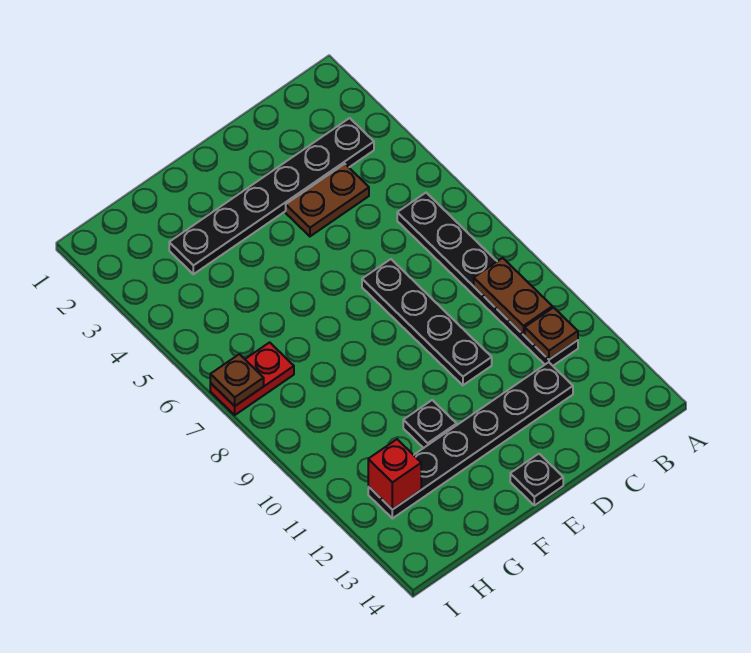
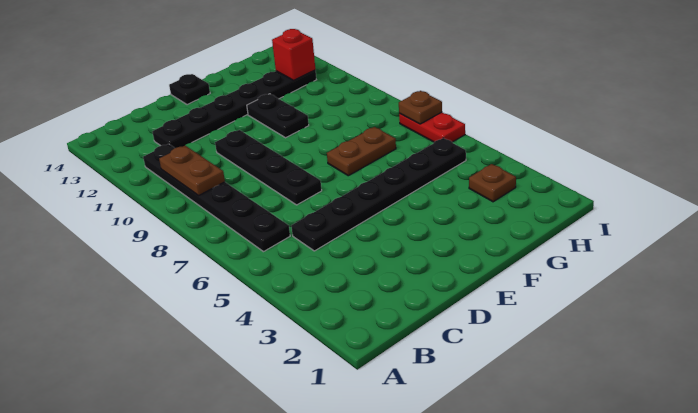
black 1x6 plate [169,118,374,274] -> black 1x6 plate moved to [291,138,466,251]
brown 1x1 plate [525,308,578,359] -> brown 1x1 plate moved to [469,164,516,202]
brown 1x2 plate [286,164,369,236] -> brown 1x2 plate moved to [327,127,396,176]
black 1x1 plate [403,400,457,448] -> black 1x2 plate [247,94,309,138]
red 1x2 plate [210,342,294,415] -> red 1x2 plate turned to [399,112,465,142]

